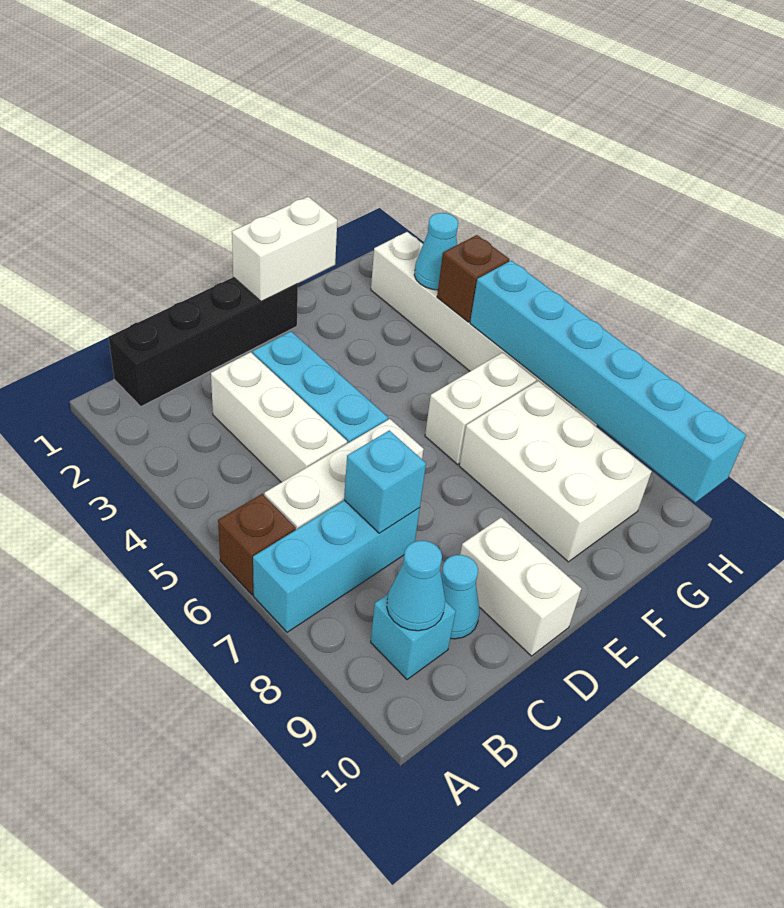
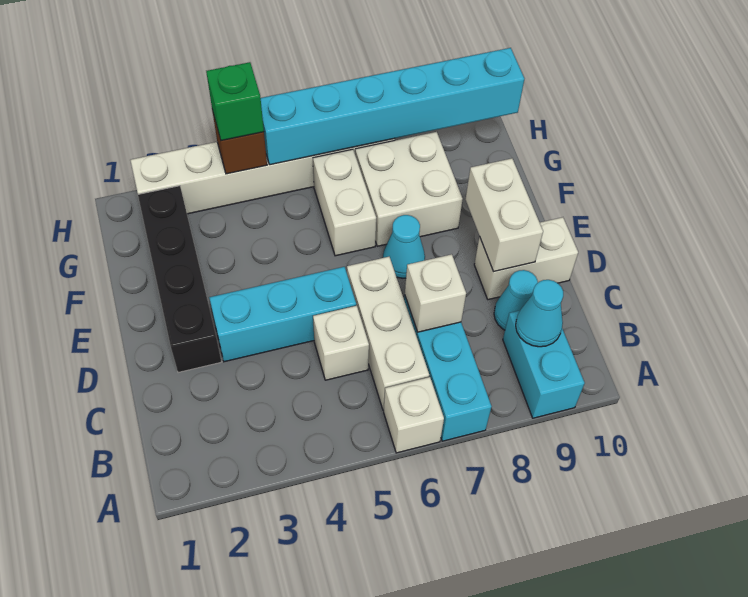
brown 1x1 brick [218,494,296,595] -> white 1x1 brick [384,377,444,453]
black 1x4 brick [109,277,298,406] -> black 1x4 brick moved to [138,186,221,373]
cyan 1x1 brick [371,594,456,680] -> cyan 1x2 brick [503,311,585,418]
white 1x3 brick [211,352,347,482] -> white 1x1 brick [313,306,369,380]
cyan 1x1 brick [344,430,426,533] -> white 1x1 brick [405,254,466,332]
white 1x2 brick [232,197,337,301] -> white 1x2 brick moved to [465,158,543,272]
white 2x3 brick [459,381,652,562] -> white 2x2 brick [355,132,463,246]
cyan 1x1 cone [414,213,458,290] -> cyan 1x1 cone moved to [383,215,425,278]
none -> green 1x1 brick [206,62,264,141]

